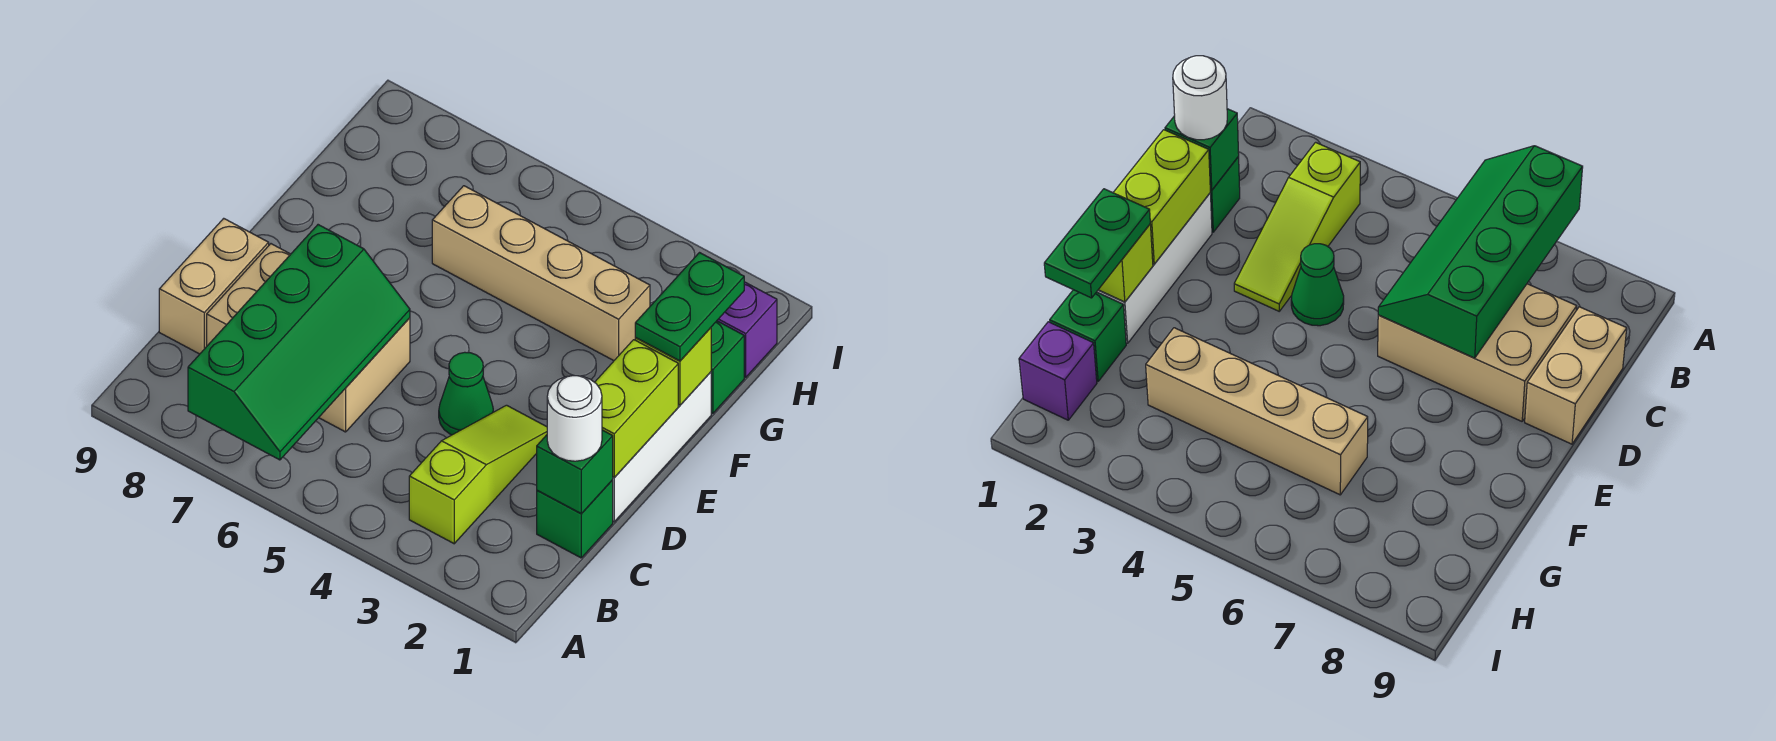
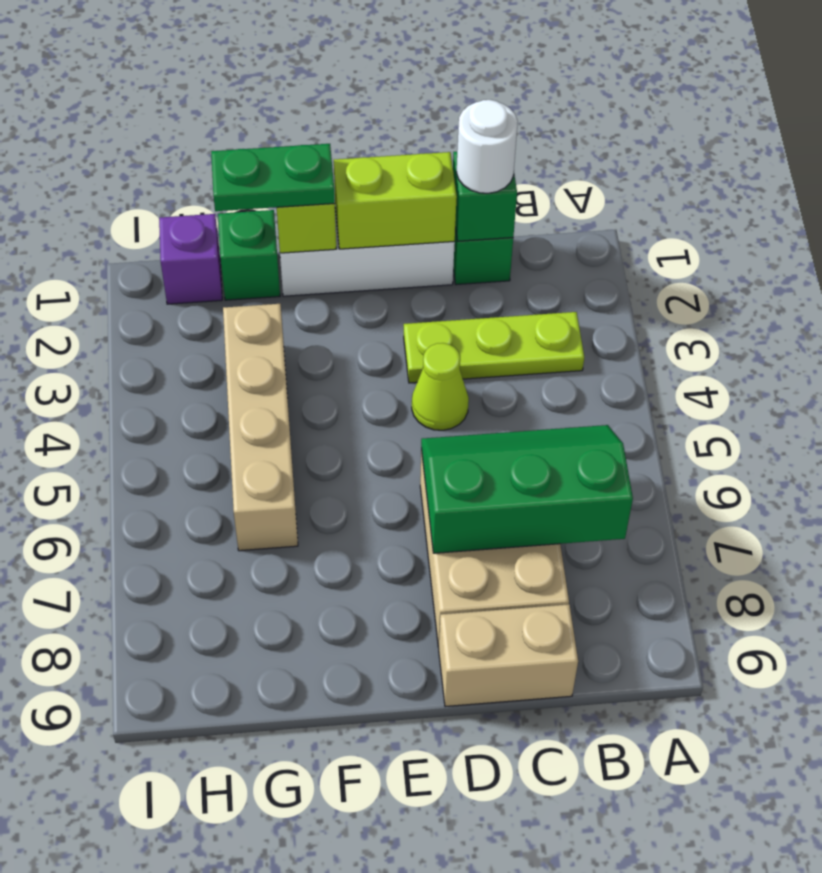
green 2x4 slope [188,225,410,460] -> green 2x3 slope [421,425,633,553]
lime 1x3 slope [409,405,547,544] -> lime 1x3 plate [404,312,584,383]
green 1x1 cone [439,352,493,435] -> lime 1x1 cone [412,343,469,430]

